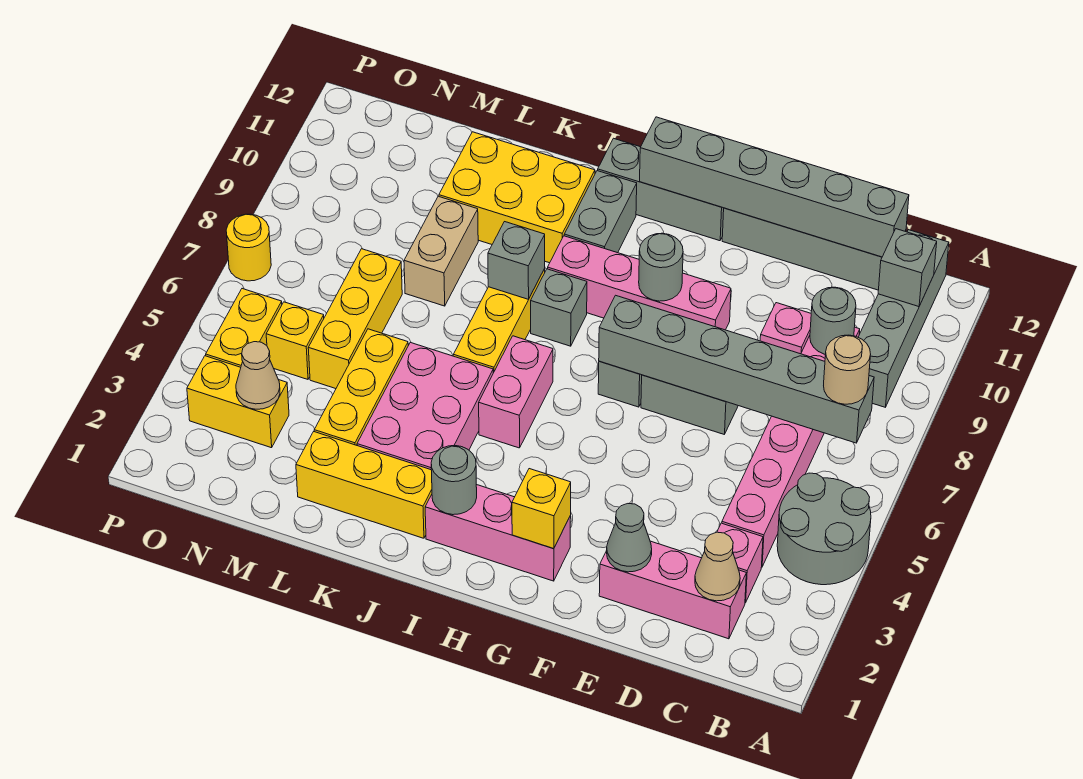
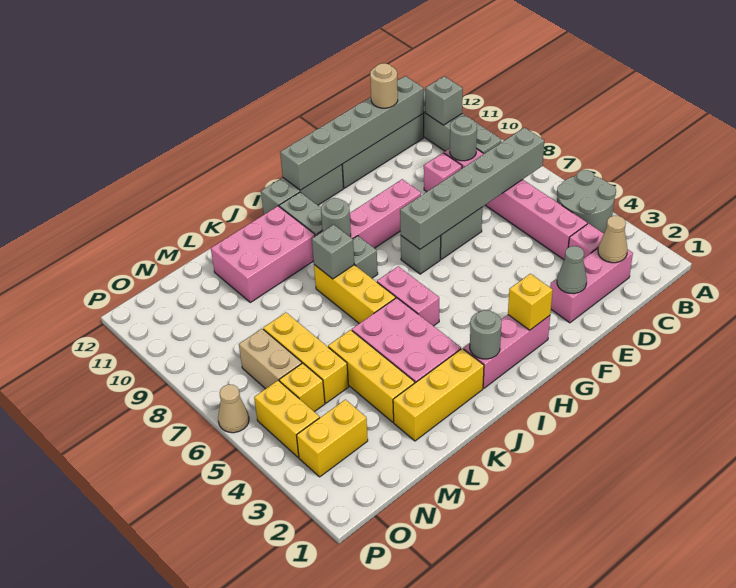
tan 1x1 round brick [824,335,871,404] -> tan 1x1 round brick moved to [370,63,398,108]
grey 1x1 round brick [639,233,683,301] -> grey 1x1 round brick moved to [321,198,351,236]
yellow 2x3 brick [439,132,595,263] -> pink 2x3 brick [211,206,315,302]
tan 1x2 brick [404,196,478,306] -> tan 1x2 brick moved to [239,329,302,389]
tan 1x1 cone [236,342,280,409] -> tan 1x1 cone moved to [218,385,249,433]
yellow 1x1 round brick [226,214,271,281] -> none

